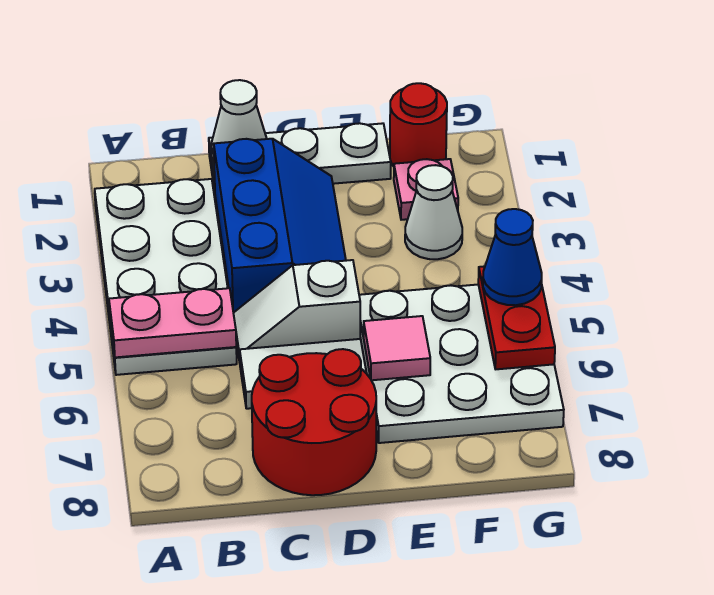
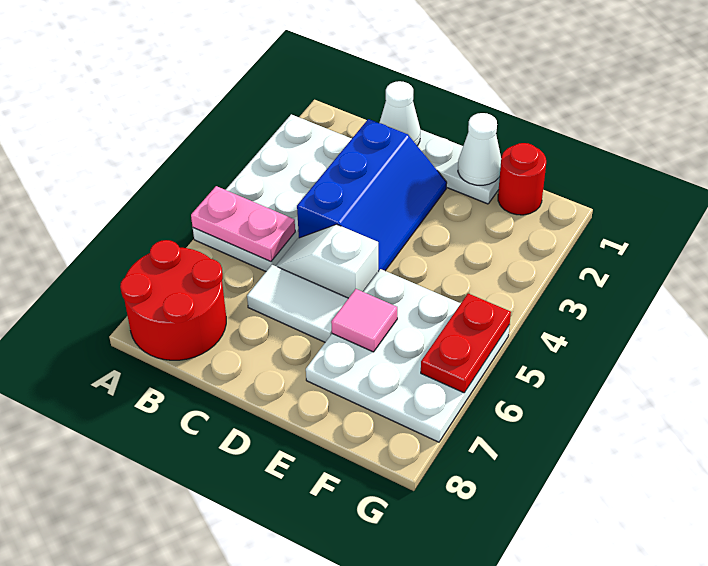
red 2x2 round brick [252,349,376,495] -> red 2x2 round brick moved to [120,240,226,360]
pink 1x1 plate [394,159,458,220] -> none
white 1x1 cone [405,165,462,259] -> white 1x1 cone moved to [458,113,501,185]
blue 1x1 cone [483,209,542,305] -> none

